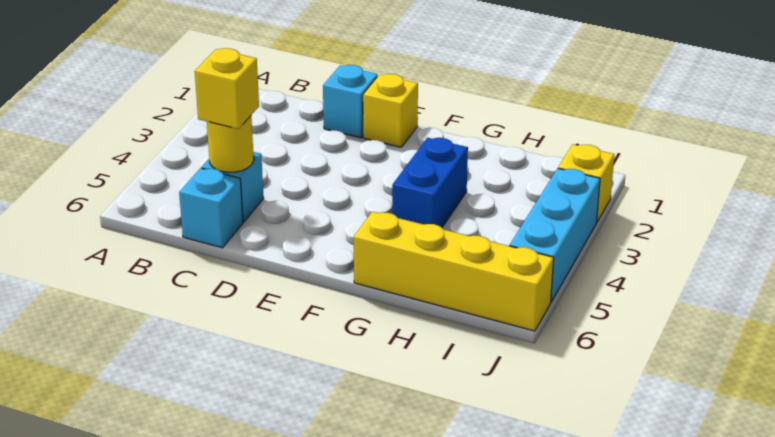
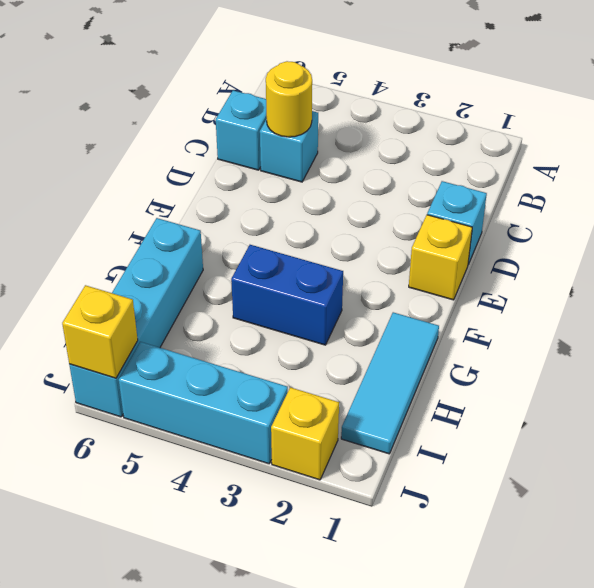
yellow 1x1 brick [195,48,259,129] -> yellow 1x1 brick moved to [62,285,138,378]
none -> cyan 1x3 tile [341,312,439,454]
yellow 1x4 brick [353,212,554,331] -> cyan 1x4 brick [69,218,203,417]

